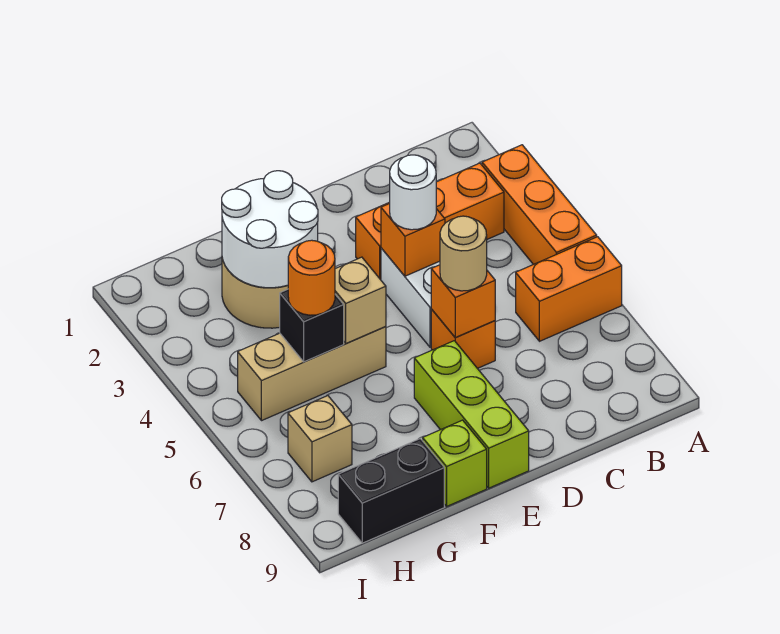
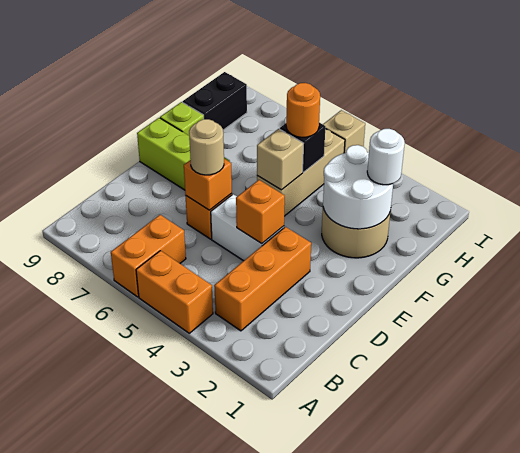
orange 1x3 brick [482,145,597,265] -> orange 1x2 brick [136,251,213,333]
white 1x1 round brick [390,155,436,230] -> white 1x1 round brick moved to [367,129,405,185]
tan 1x1 brick [288,396,352,482] -> tan 1x1 brick moved to [323,110,365,153]

